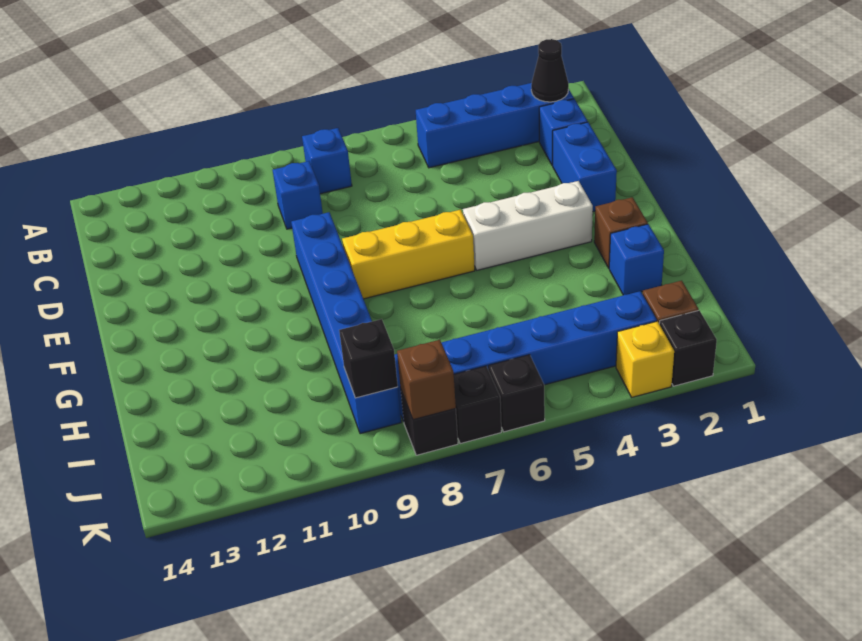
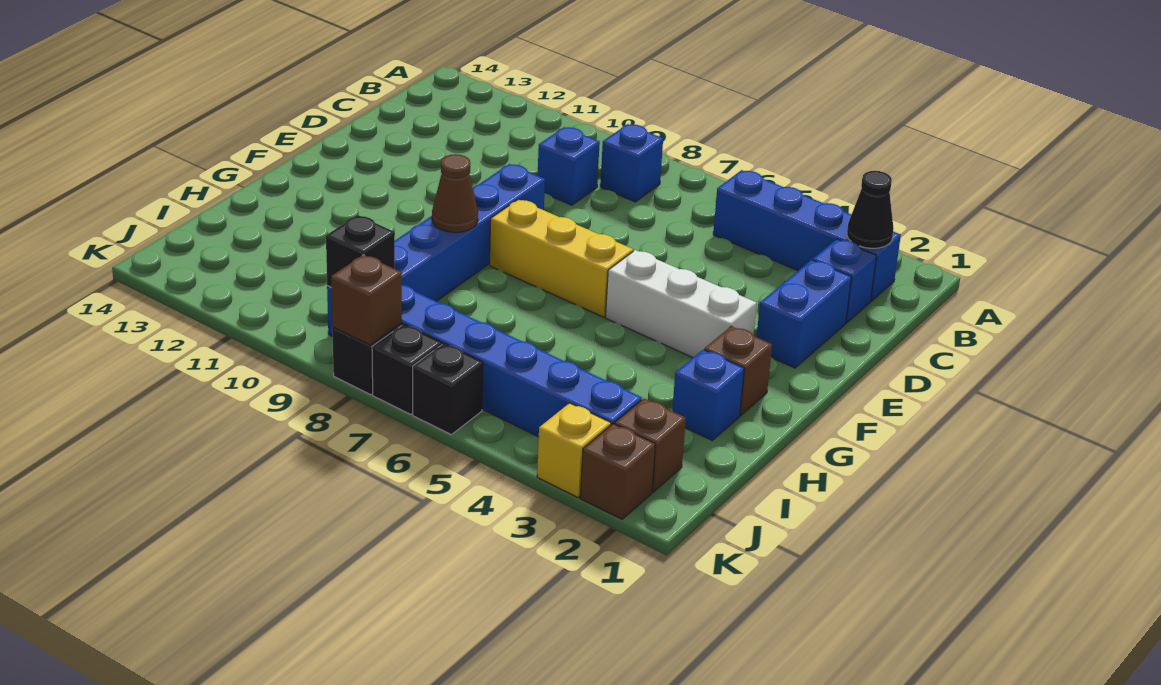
none -> brown 1x1 cone [432,154,478,232]
black 1x1 brick [659,310,717,386] -> brown 1x1 brick [580,424,655,519]

